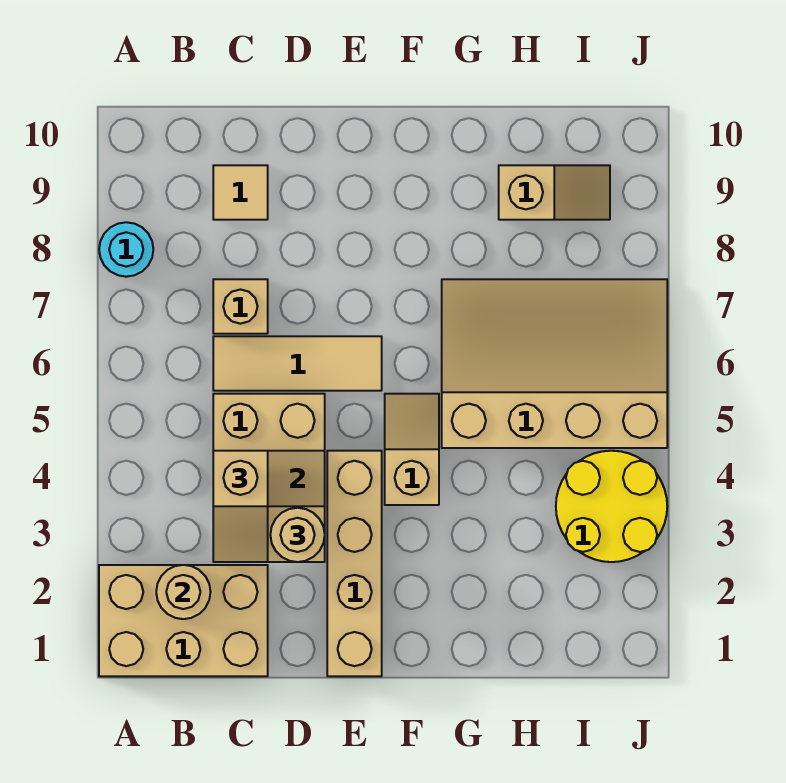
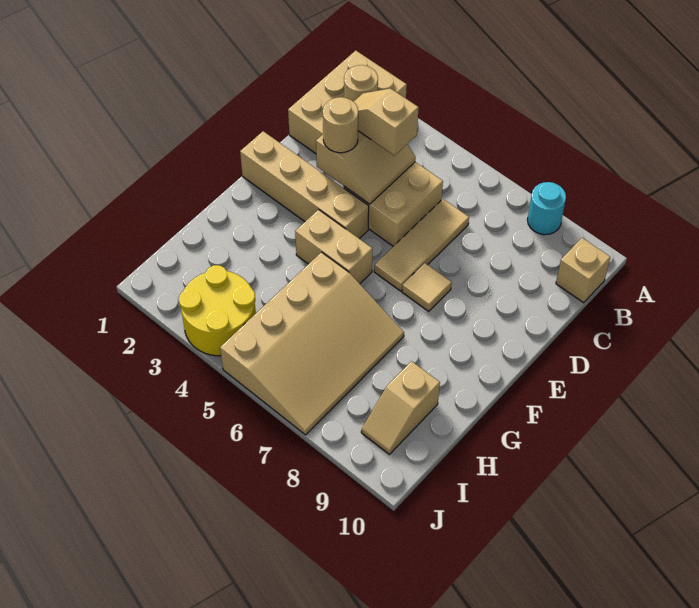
tan 1x1 brick [213,279,268,334] -> tan 1x1 brick moved to [556,238,610,303]
tan 1x1 tile [213,165,268,220] -> tan 1x1 tile moved to [402,263,452,312]
tan 1x2 slope [385,394,439,505] -> tan 1x2 brick [295,210,372,284]

